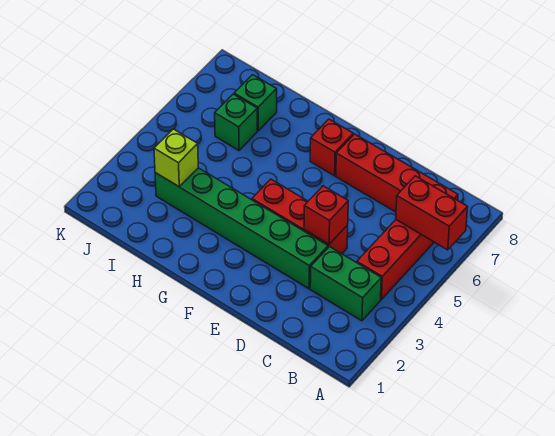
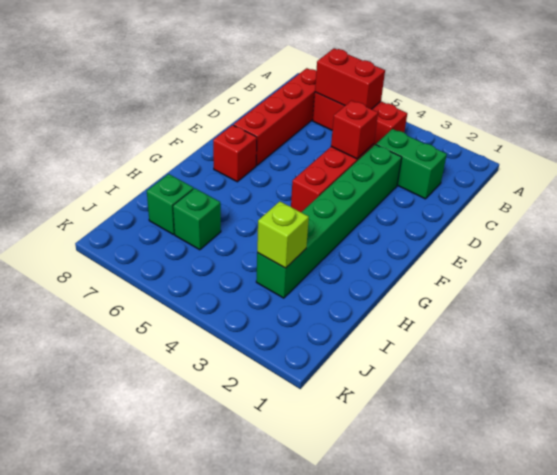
red 1x2 brick [396,176,468,250] -> red 1x2 brick turned to [315,48,385,109]
green 1x2 brick [310,247,381,321] -> green 1x2 brick turned to [376,129,447,199]

